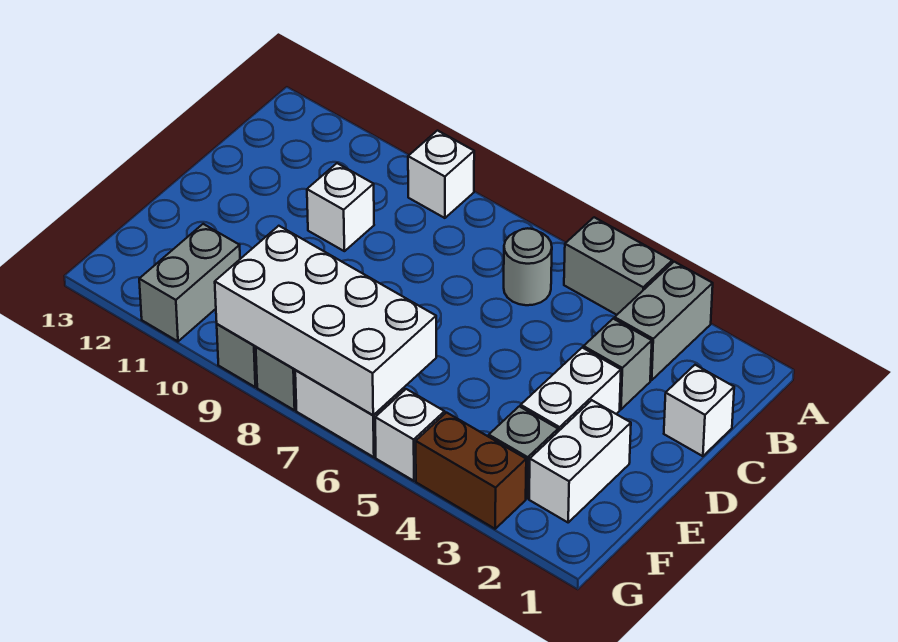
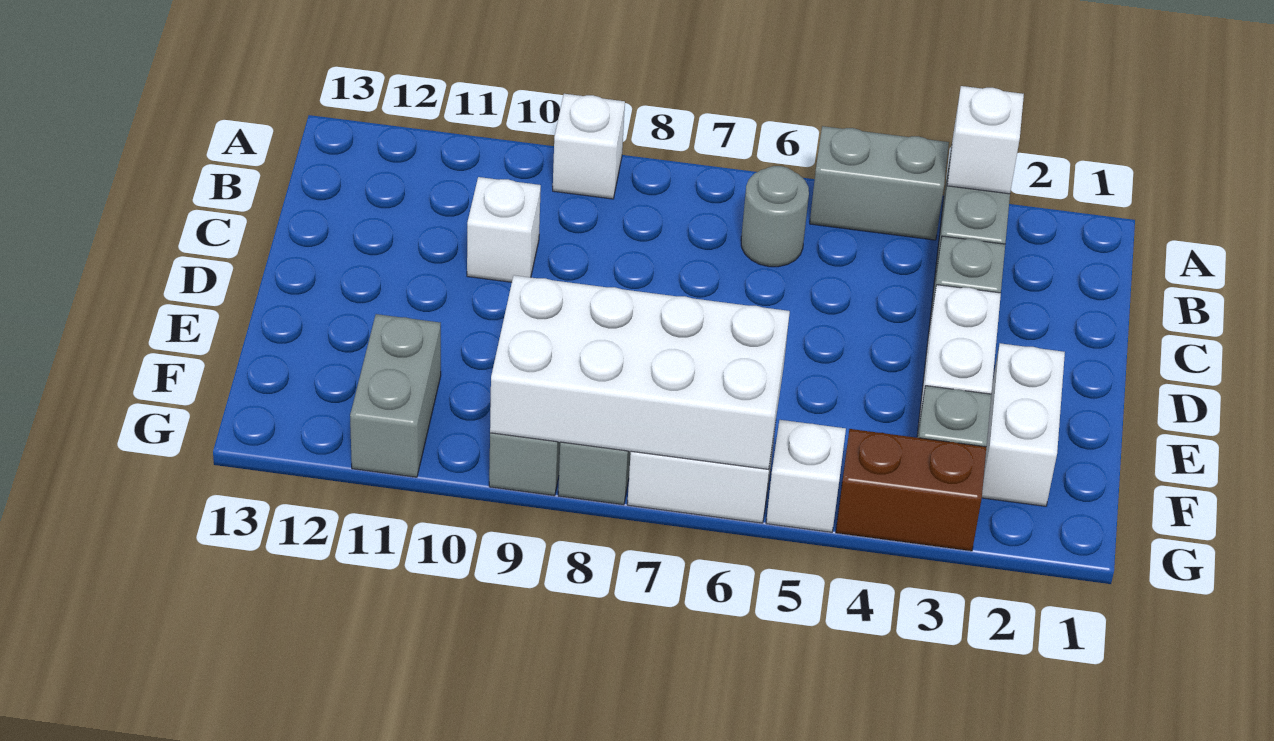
white 1x1 brick [664,365,734,456] -> white 1x1 brick moved to [947,86,1024,194]

